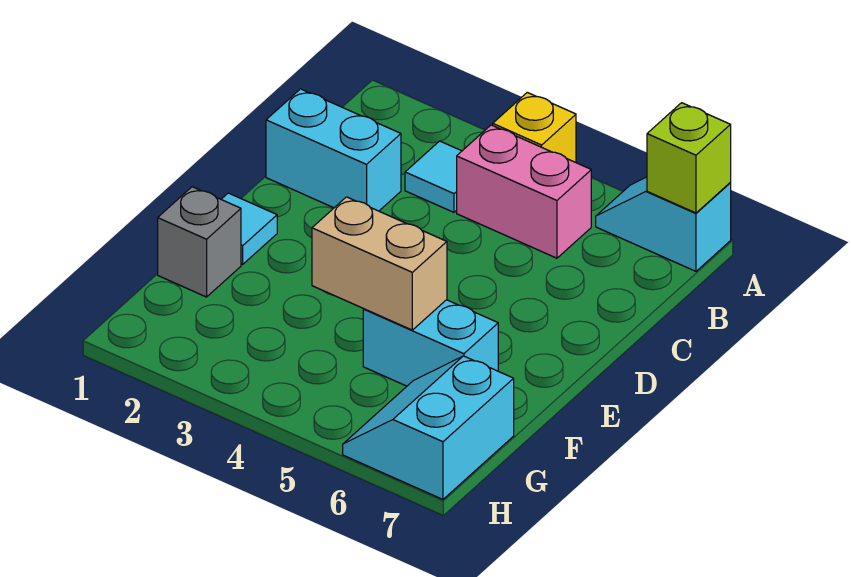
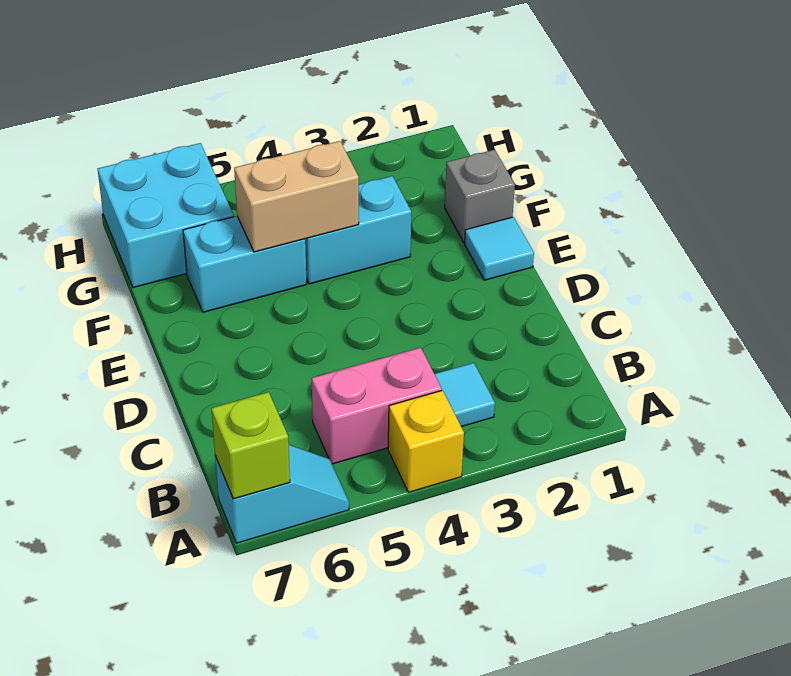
cyan 1x2 brick [266,89,401,211] -> cyan 1x2 brick moved to [305,176,411,284]
cyan 2x2 slope [343,356,514,499] -> cyan 2x2 brick [98,143,234,287]

